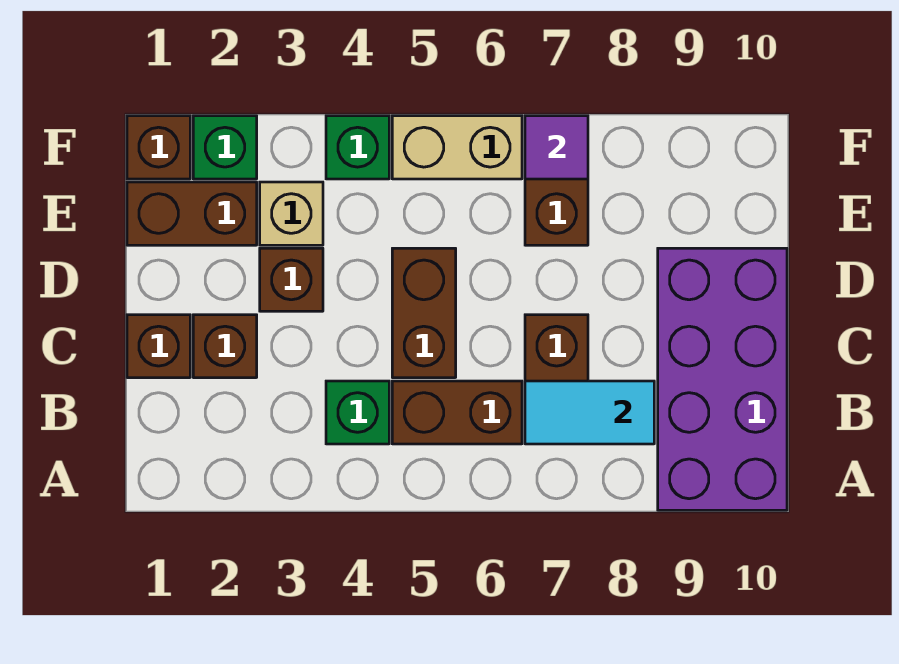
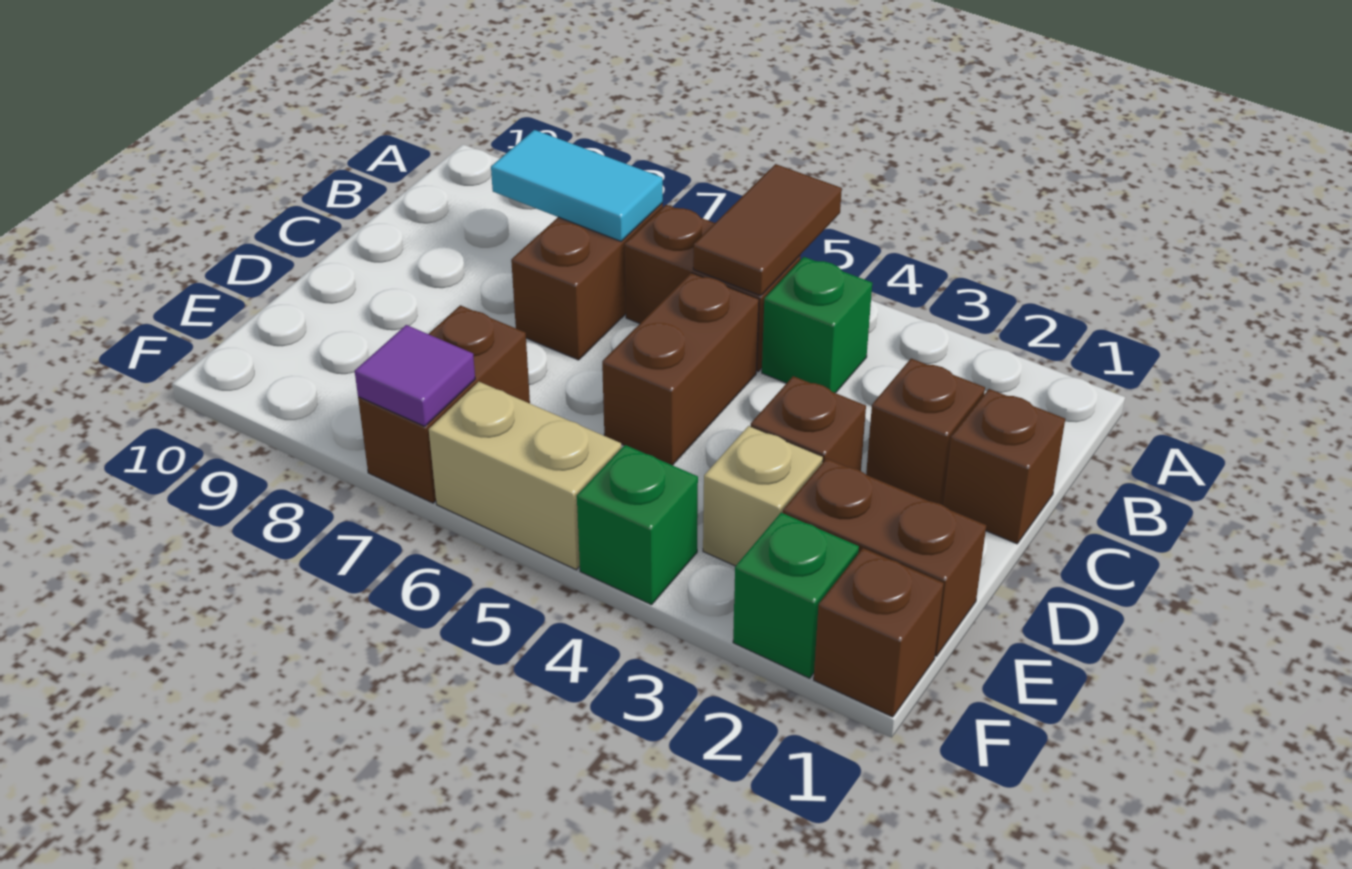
none -> brown 1x2 tile [693,164,842,296]
purple 2x4 brick [658,248,787,510] -> none

